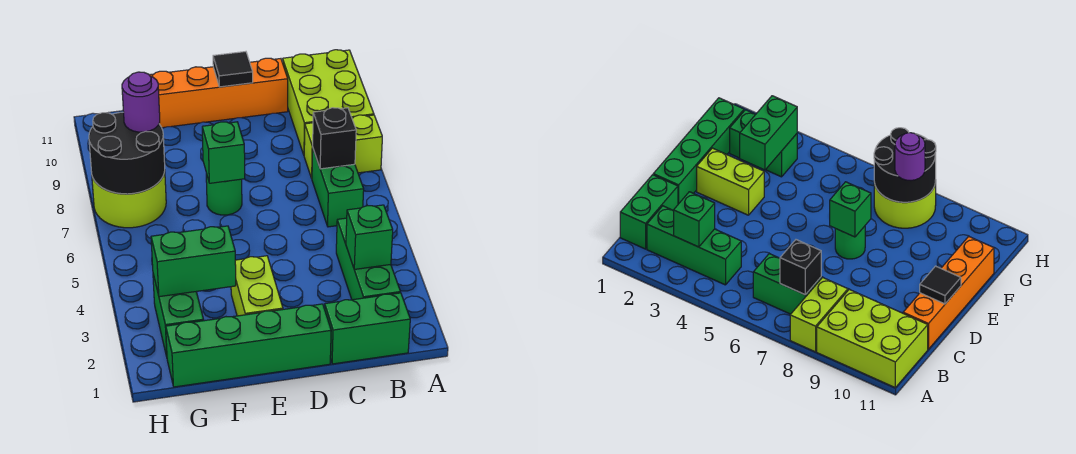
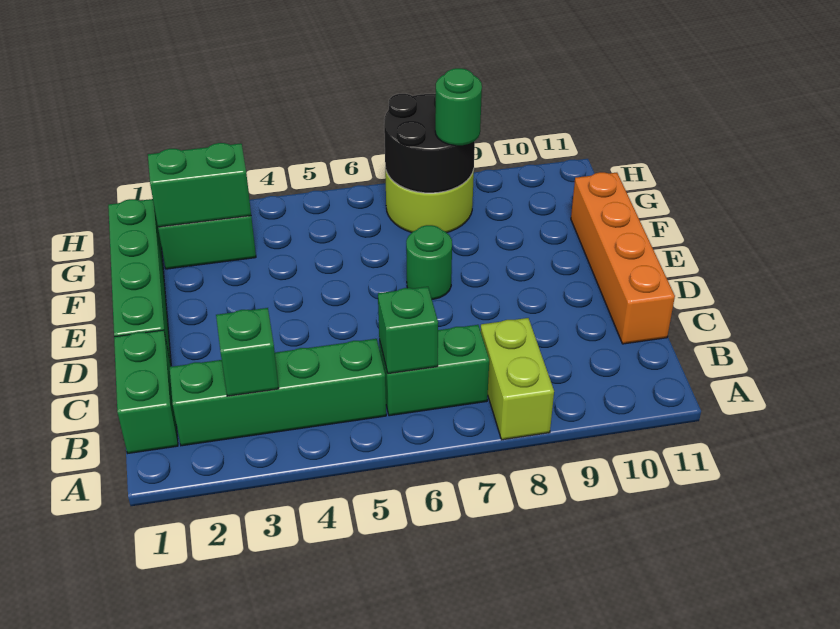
lime 2x3 brick [283,50,374,155] -> none
green 1x3 brick [336,218,400,300] -> green 1x4 brick [170,339,386,446]
black 1x1 brick [313,108,356,169] -> none
black 1x1 tile [213,52,253,87] -> none
lime 1x2 brick [231,256,283,316] -> none
green 1x1 brick [202,122,245,183] -> green 1x1 brick moved to [378,287,438,374]
green 1x2 brick [151,226,236,297] -> green 1x2 brick turned to [148,143,251,227]
purple 1x1 round brick [122,72,160,132] -> green 1x1 round brick [435,68,482,145]

